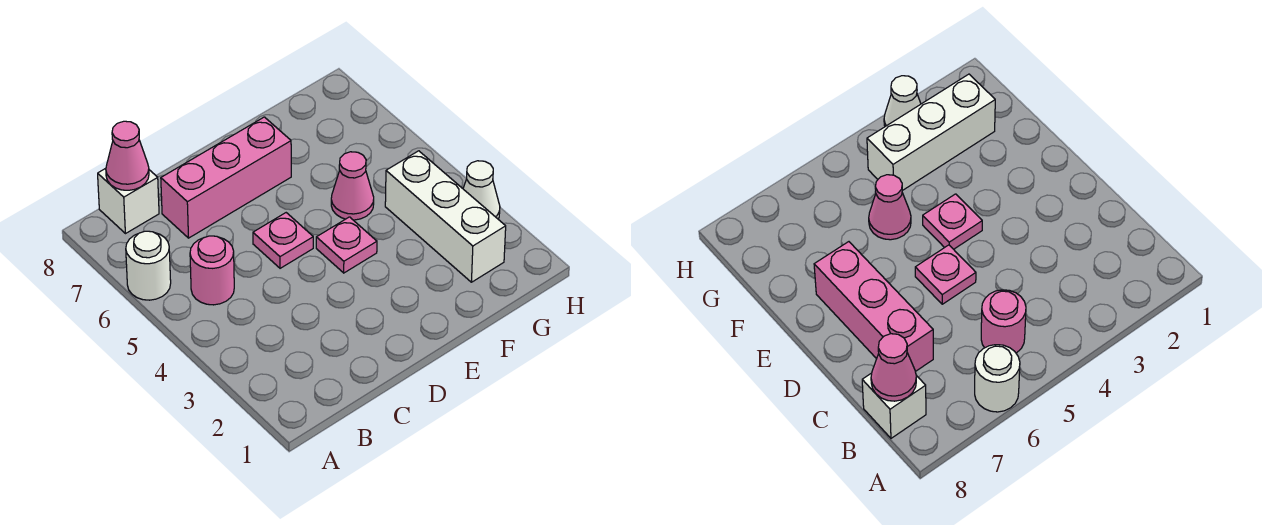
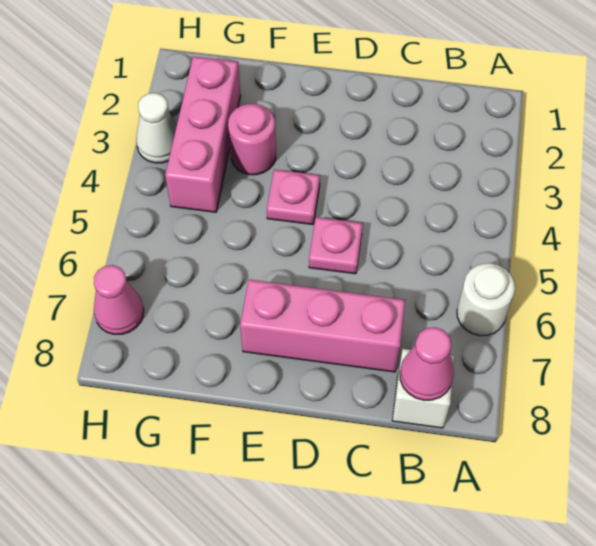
pink 1x1 round brick [190,236,234,305] -> pink 1x1 round brick moved to [228,104,276,175]
pink 1x1 cone [331,152,374,220] -> pink 1x1 cone moved to [94,265,144,334]
white 1x3 brick [385,151,506,282] -> pink 1x3 brick [165,56,241,212]

